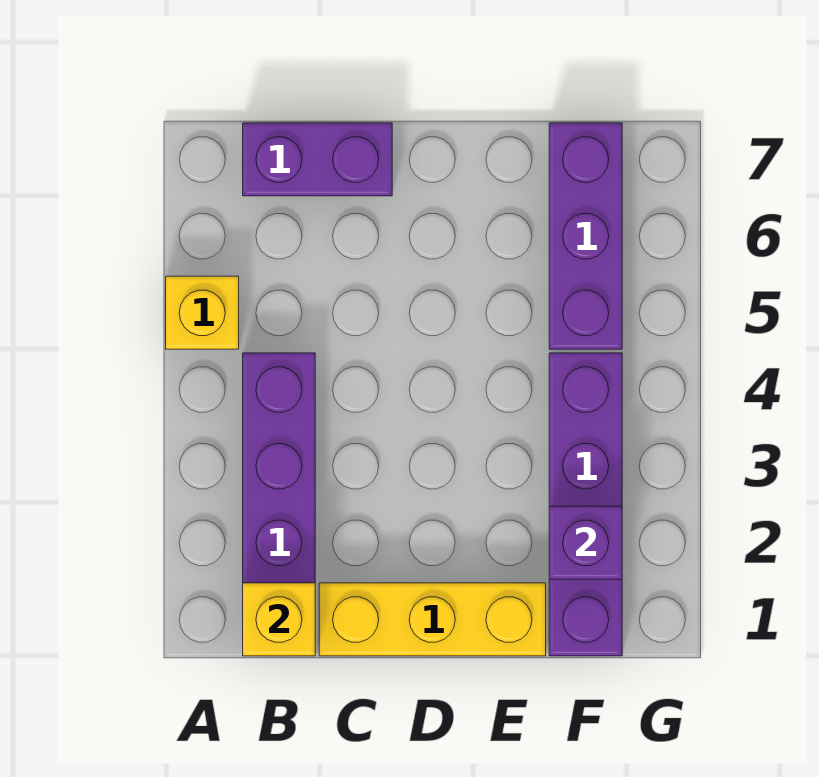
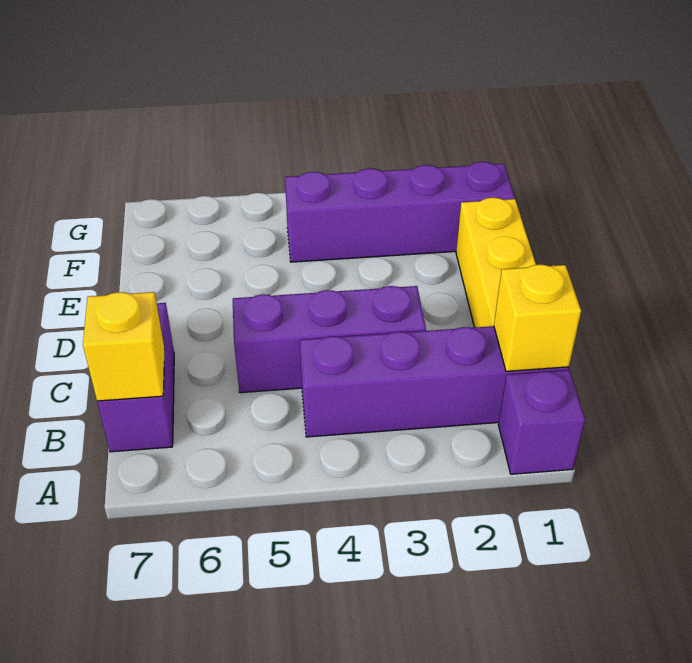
yellow 1x1 brick [166,276,239,349] -> yellow 1x1 brick moved to [83,292,165,401]
purple 1x1 brick [549,506,622,579] -> purple 1x1 brick moved to [498,370,585,474]
purple 1x3 brick [549,123,622,349] -> purple 1x3 brick moved to [233,286,426,393]

